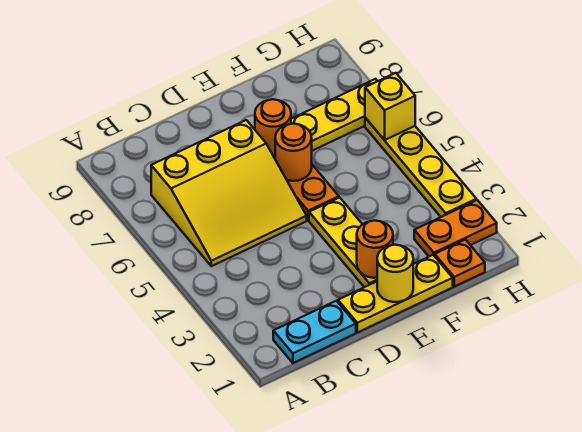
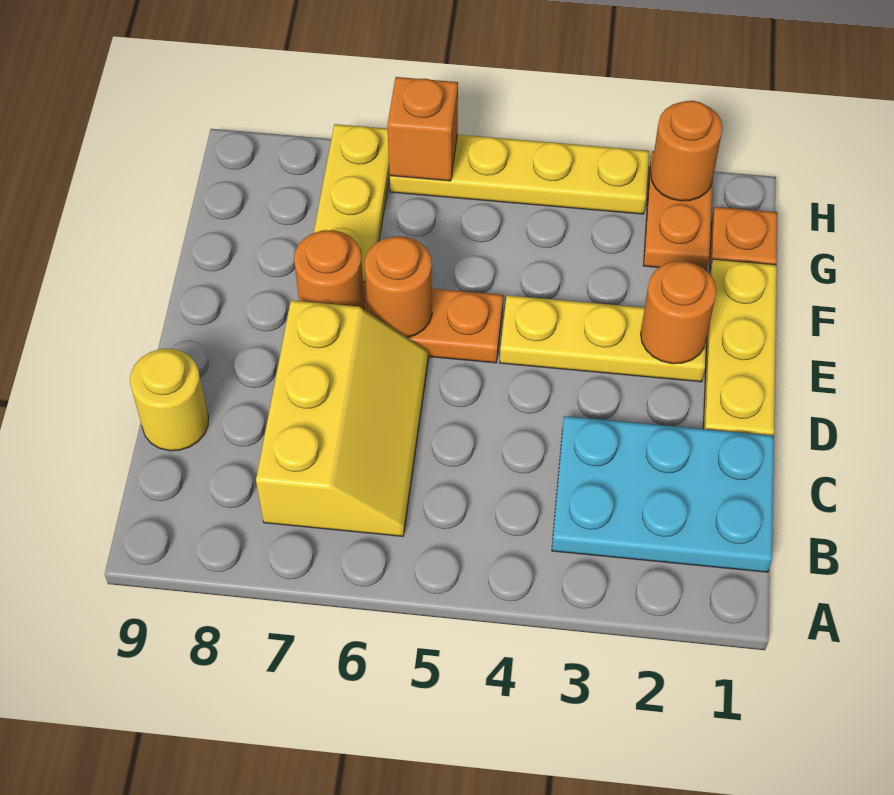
cyan 1x2 plate [273,301,356,363] -> cyan 2x3 plate [552,416,774,572]
yellow 3x3 slope [151,120,307,266] -> yellow 2x3 slope [256,300,428,536]
yellow 1x1 round brick [377,245,413,302] -> yellow 1x1 round brick moved to [130,349,209,451]
none -> orange 1x1 round brick [651,101,723,201]
yellow 1x1 brick [365,73,415,140] -> orange 1x1 brick [387,77,458,181]

